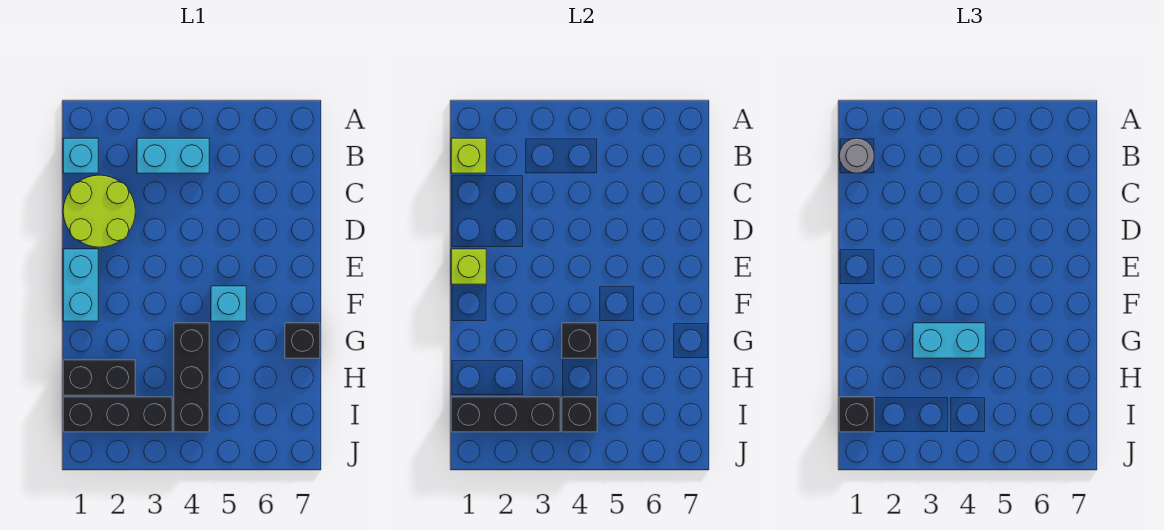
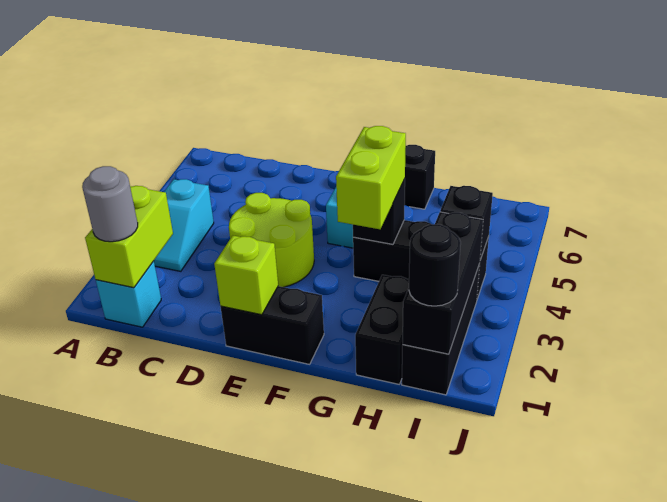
lime 1x1 brick [451,138,486,173] -> lime 1x2 brick [85,186,173,288]
cyan 1x2 brick [137,138,209,173] -> cyan 1x2 slope [154,179,214,271]
lime 2x2 round brick [63,175,135,247] -> lime 2x2 round brick moved to [229,193,314,287]
cyan 1x2 brick [63,249,98,321] -> black 1x2 brick [221,286,324,364]
cyan 1x2 brick [913,323,985,358] -> lime 1x2 brick [336,126,406,229]
black 1x1 brick [839,397,874,432] -> black 1x1 round brick [409,224,461,306]

